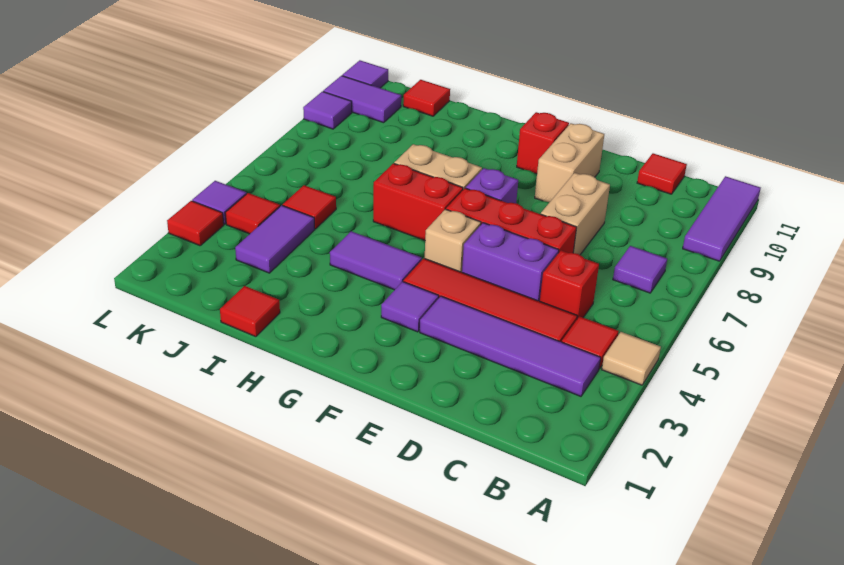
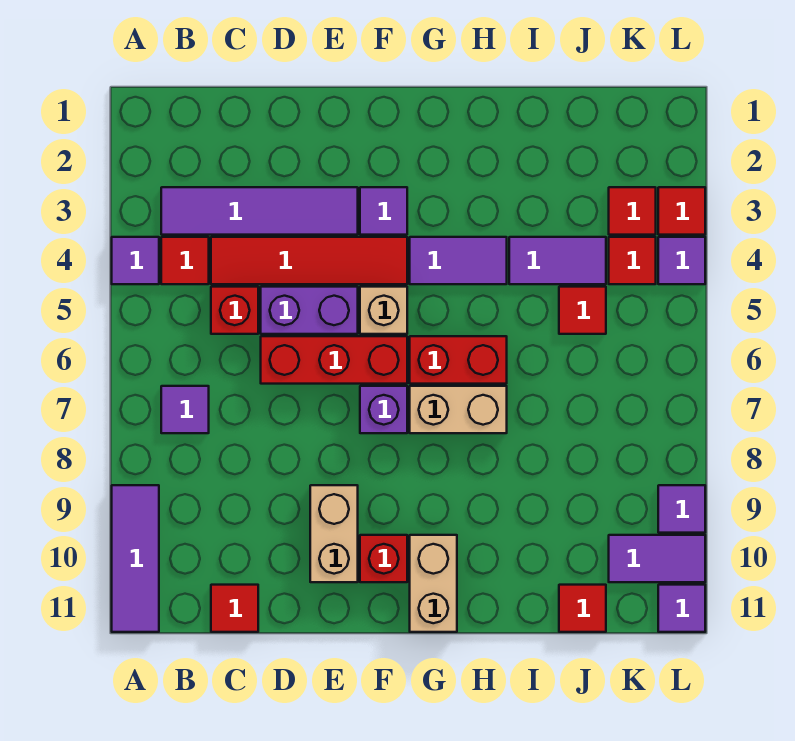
tan 1x1 tile [602,332,661,385] -> purple 1x1 tile [112,237,159,284]
tan 1x2 brick [541,173,610,255] -> tan 1x2 brick moved to [410,535,457,632]
red 1x1 tile [220,286,280,337] -> red 1x1 tile moved to [609,187,656,235]
purple 1x2 tile [235,205,315,273] -> purple 1x2 tile turned to [509,237,606,284]

